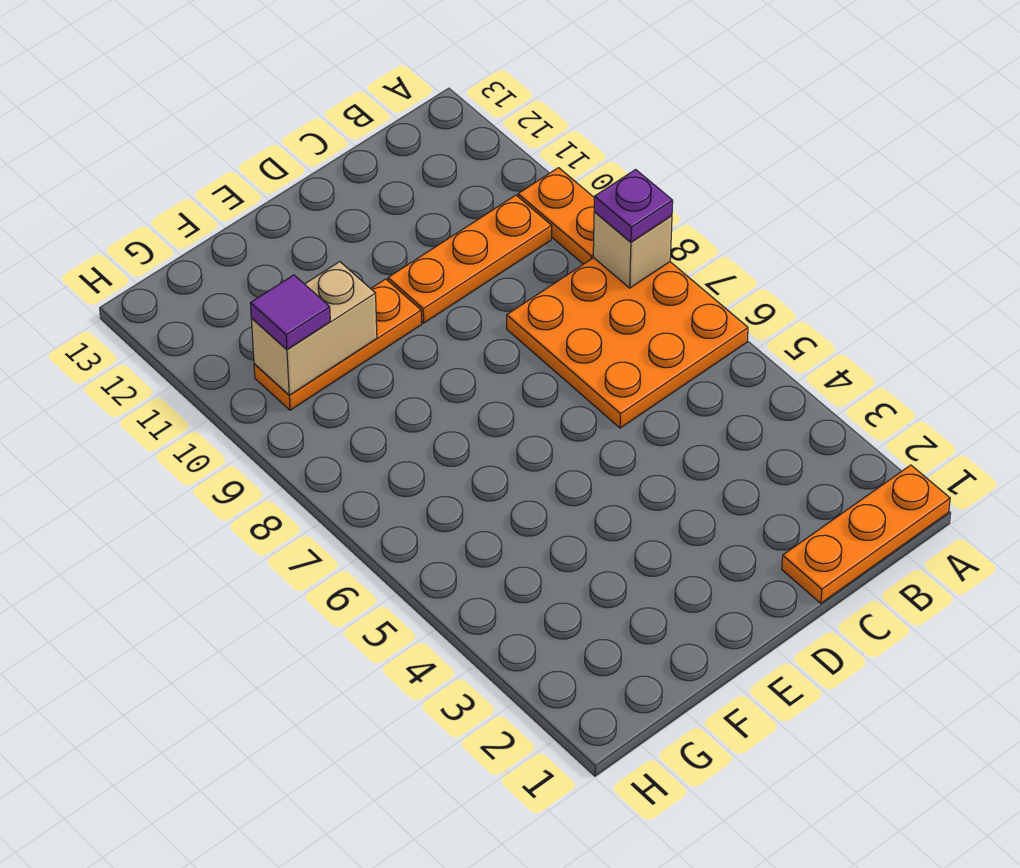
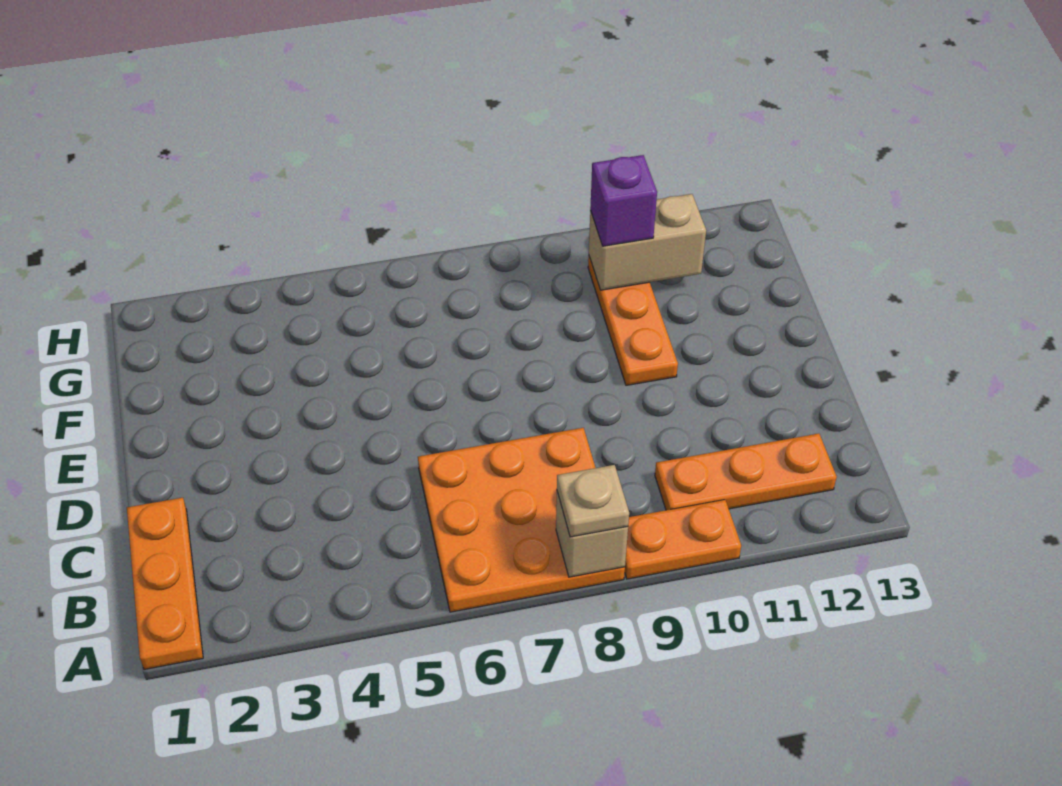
purple 1x1 plate [594,170,673,242] -> tan 1x1 plate [557,465,629,537]
orange 1x3 plate [388,195,552,323] -> orange 1x3 plate turned to [655,434,837,510]
tan 1x2 brick [251,262,377,395] -> tan 1x2 brick turned to [589,194,706,290]
purple 1x1 tile [250,275,330,349] -> purple 1x1 brick [590,155,657,246]

